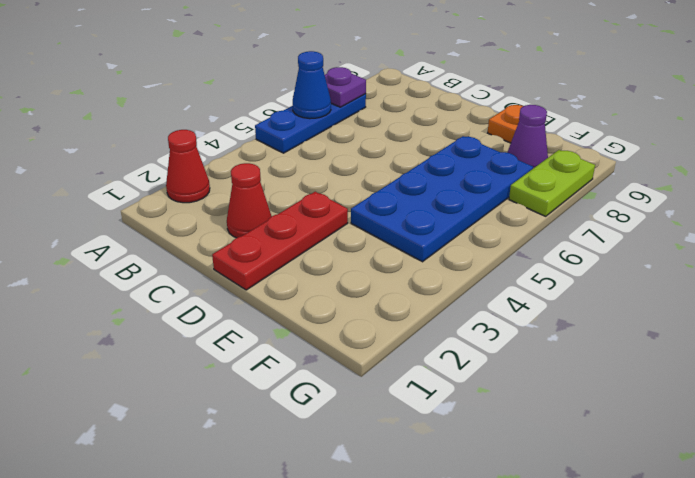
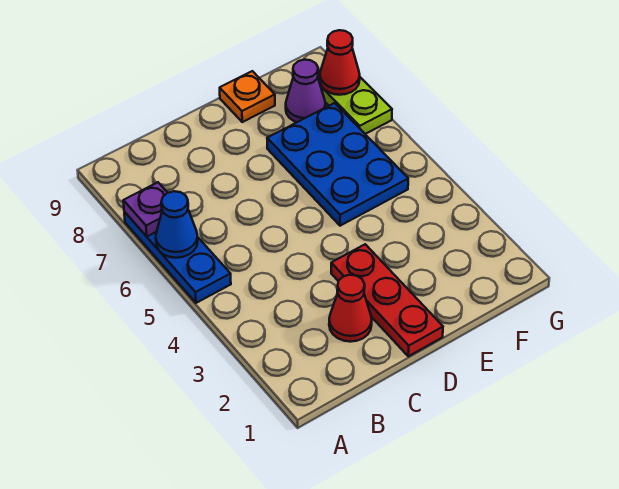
red 1x1 cone [166,130,210,203] -> red 1x1 cone moved to [320,30,360,95]
blue 2x4 plate [351,136,533,262] -> blue 2x3 plate [267,103,408,226]

